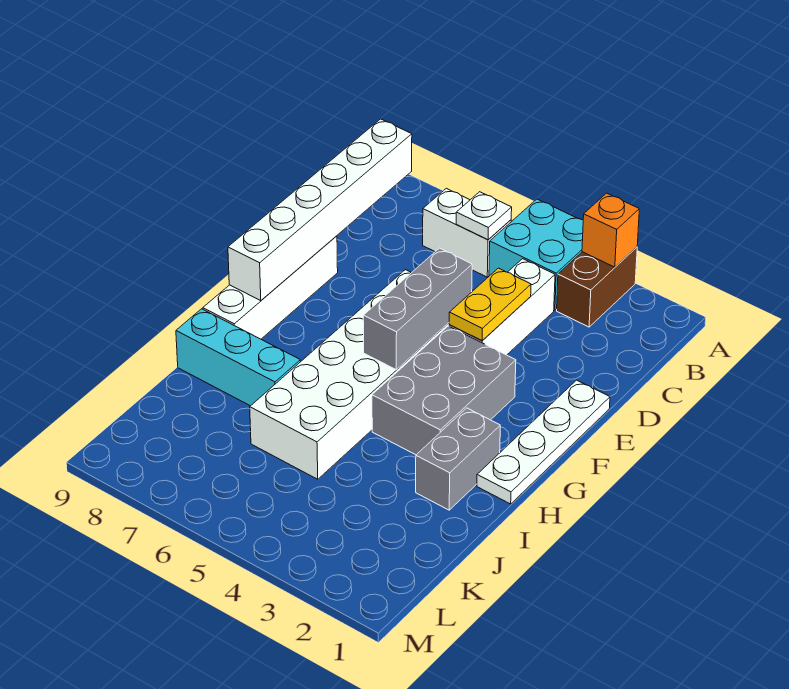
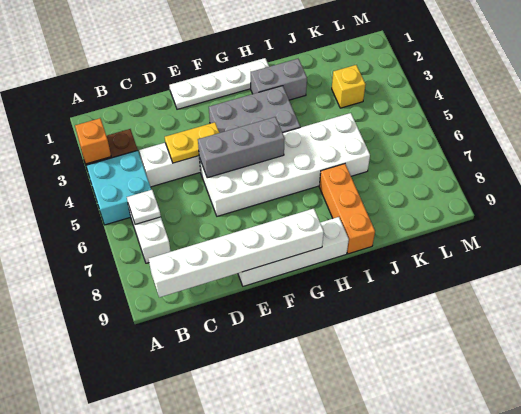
cyan 1x3 brick [176,309,301,406] -> orange 1x3 brick [319,164,375,254]
none -> yellow 1x1 brick [332,65,366,108]

